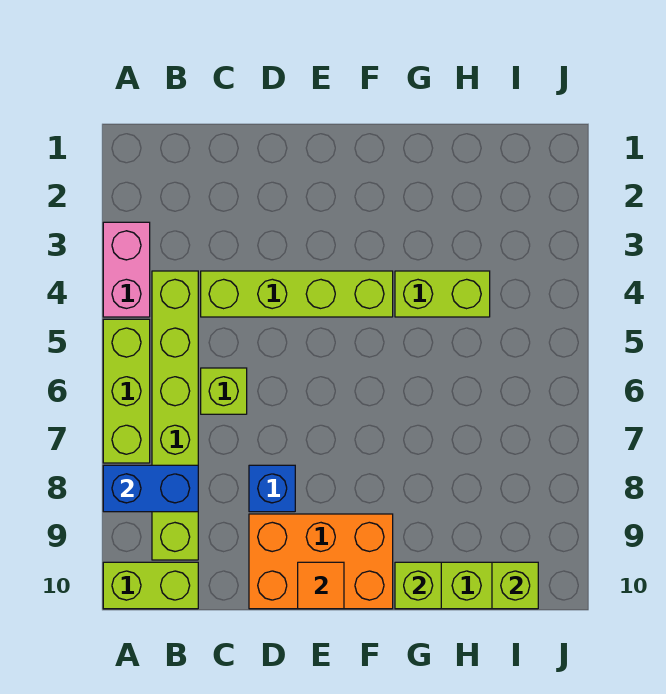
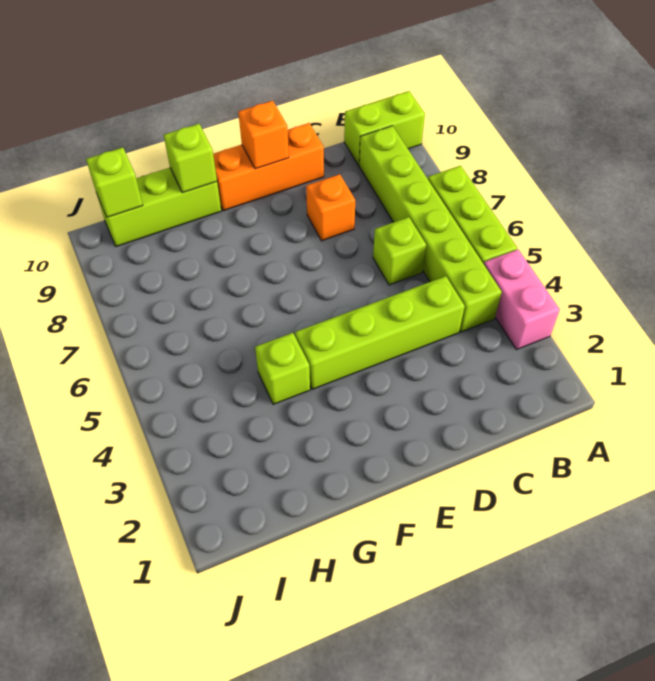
blue 1x2 brick [103,465,198,512] -> none
blue 1x1 brick [249,465,295,512] -> orange 1x1 brick [306,174,355,241]
orange 2x3 brick [249,514,393,609] -> orange 1x3 brick [213,123,324,211]
orange 1x1 tile [298,562,344,609] -> orange 1x1 brick [238,101,289,169]
lime 1x2 brick [395,271,490,317] -> lime 1x1 brick [255,333,310,404]

